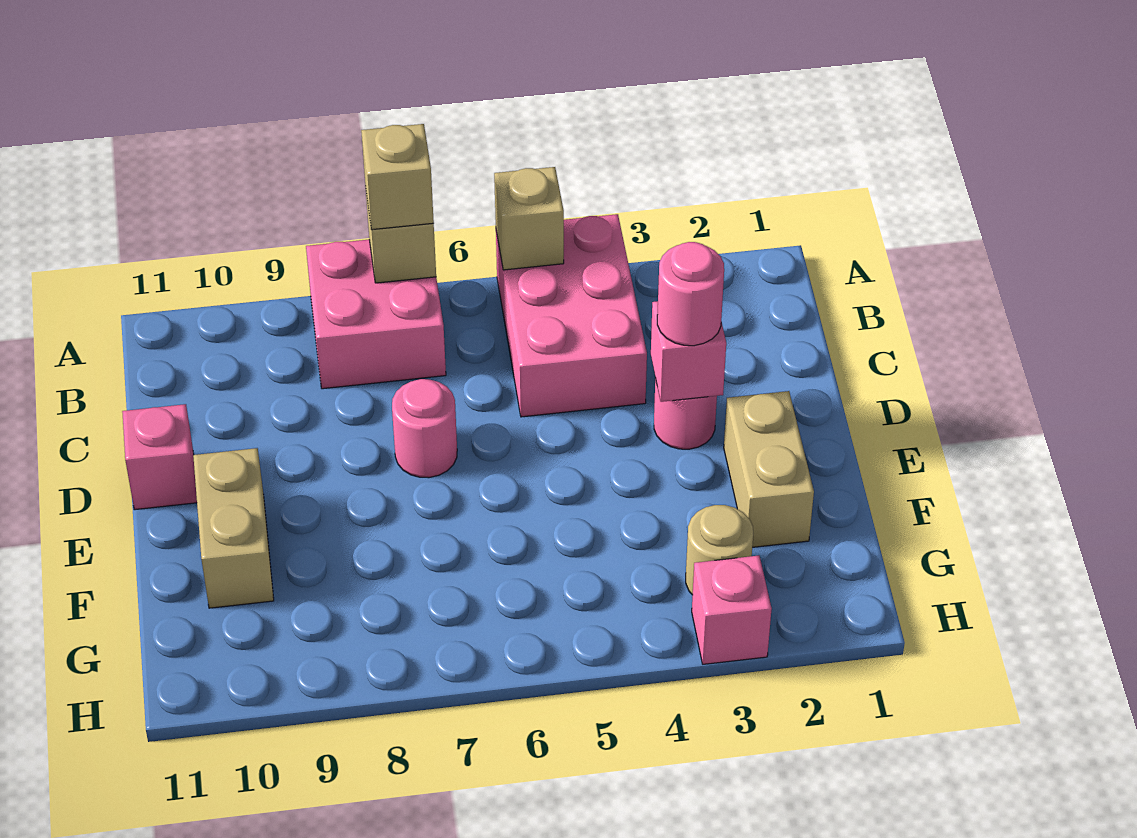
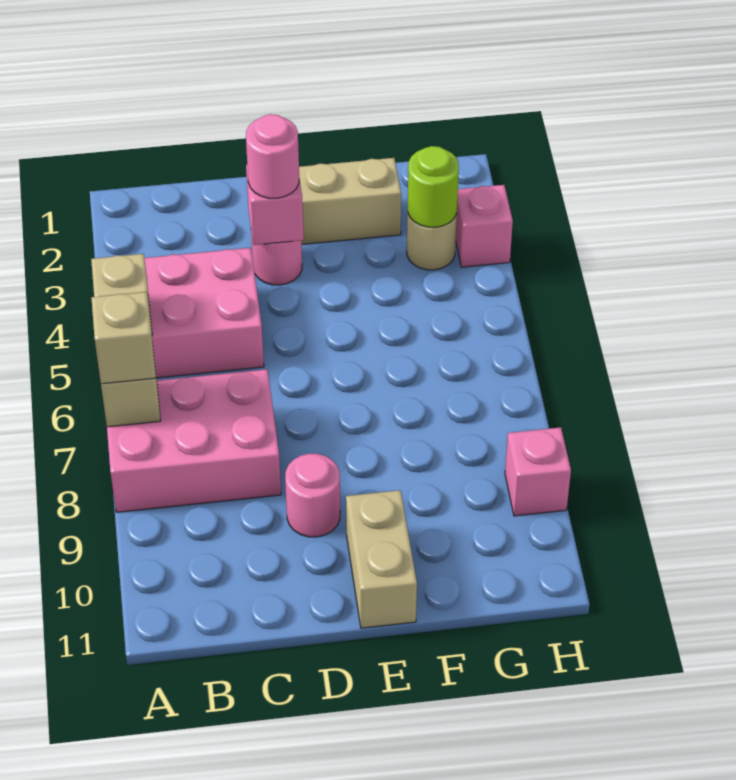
pink 2x2 brick [306,240,446,389] -> pink 2x3 brick [107,369,281,512]
pink 1x1 round brick [392,379,457,478] -> pink 1x1 round brick moved to [285,454,340,537]
pink 1x1 brick [122,404,197,510] -> pink 1x1 brick moved to [505,427,571,516]
tan 1x2 brick [193,448,274,608] -> tan 1x2 brick turned to [346,490,417,628]
none -> lime 1x1 round brick [408,146,459,227]

